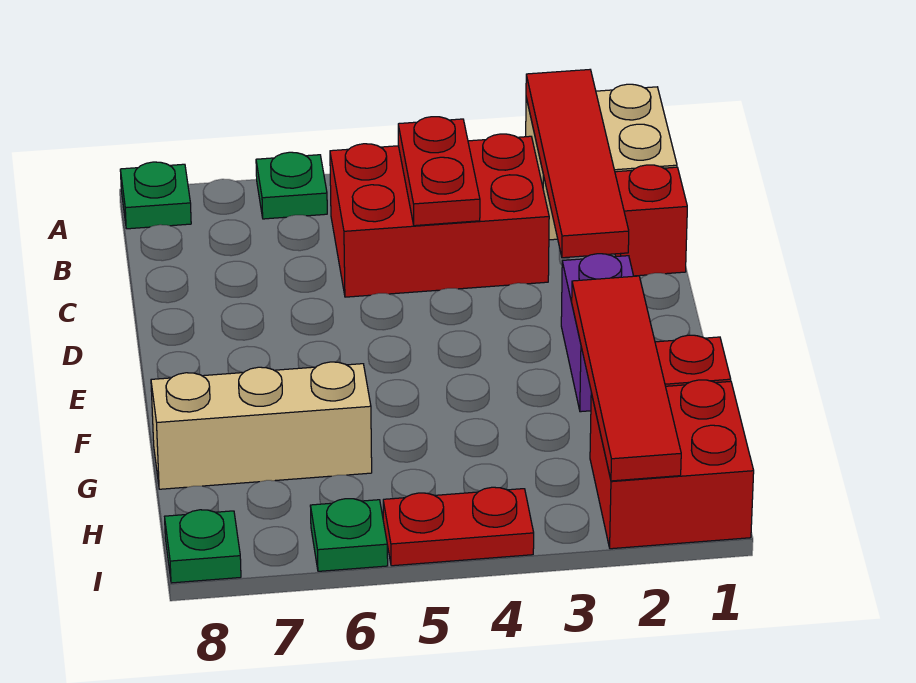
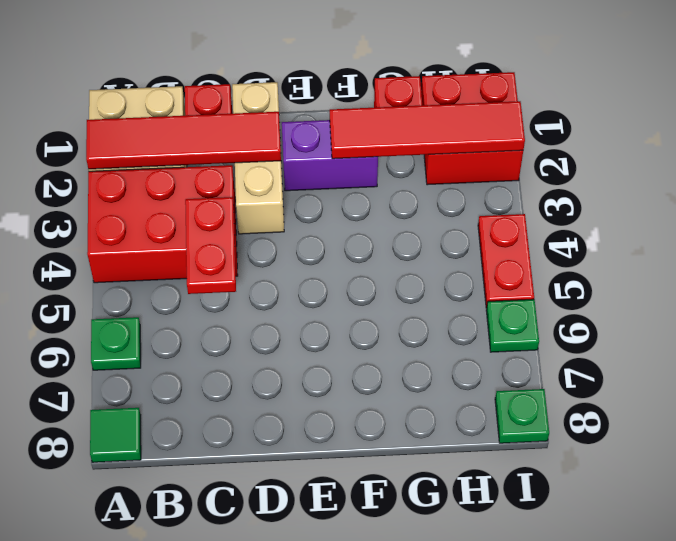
green 1x1 plate [120,162,191,229] -> green 1x1 tile [90,408,141,462]
red 2x3 brick [330,134,549,297] -> red 2x3 brick turned to [87,165,238,283]
red 1x2 plate [398,117,480,226] -> red 1x2 plate turned to [185,197,236,294]
tan 1x3 brick [151,362,372,489] -> tan 1x3 brick moved to [232,82,284,234]

